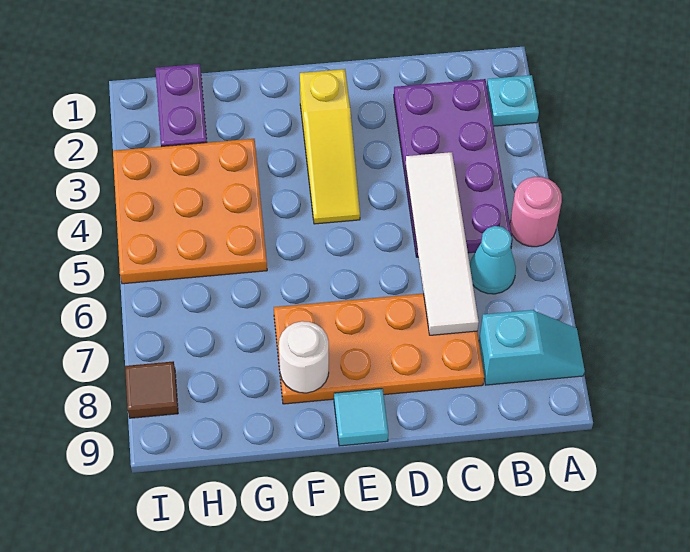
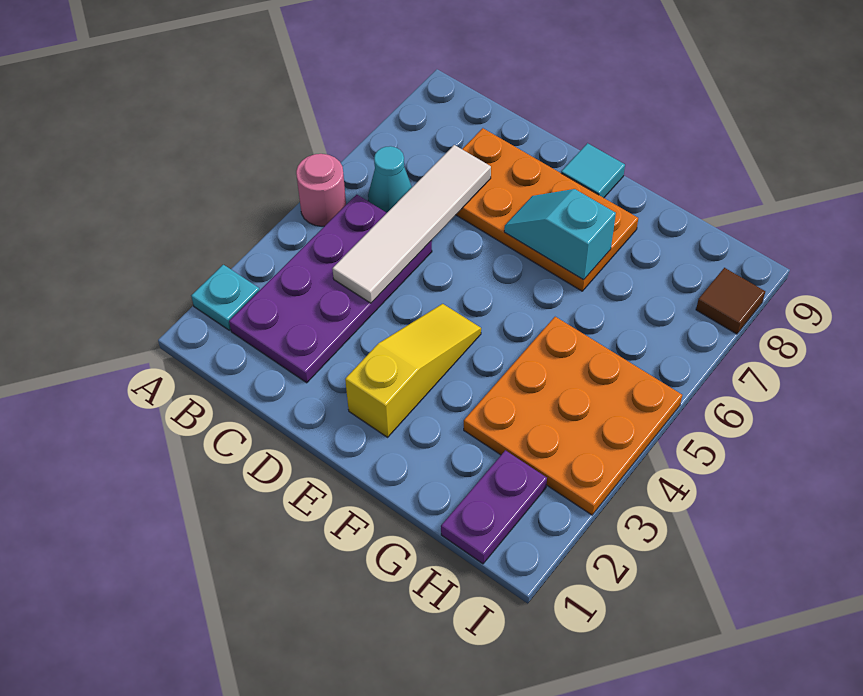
cyan 1x2 slope [479,310,585,385] -> cyan 1x2 slope moved to [504,189,616,280]
white 1x1 round brick [279,321,329,393] -> none

